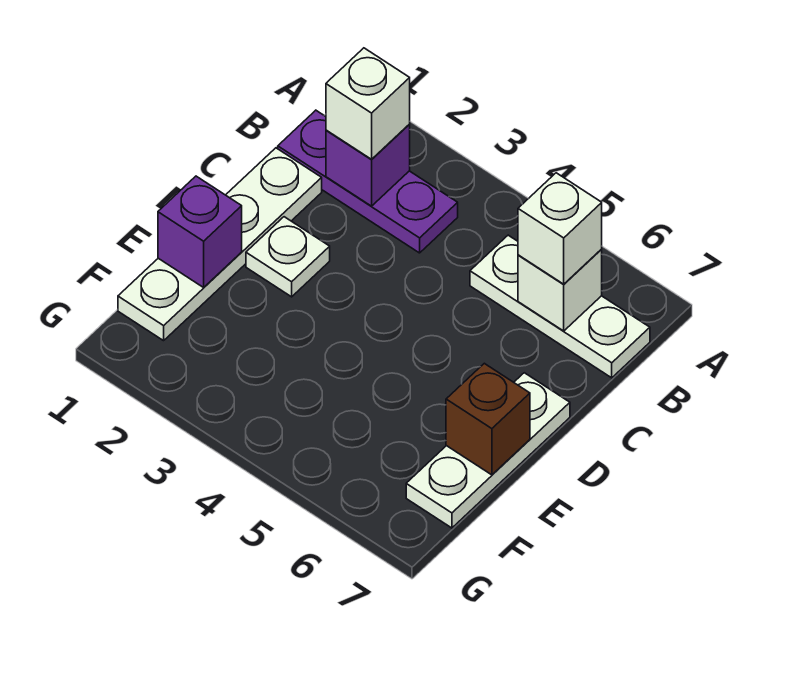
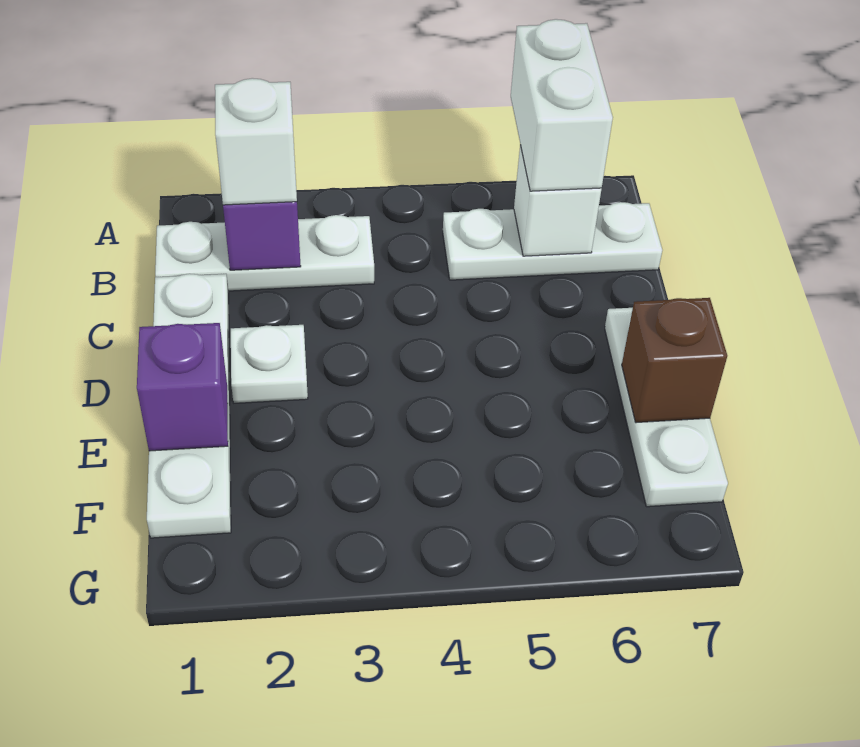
purple 1x3 plate [278,110,458,253] -> white 1x3 plate [155,215,374,291]
white 1x1 brick [518,173,602,284] -> white 1x2 brick [511,19,613,191]

